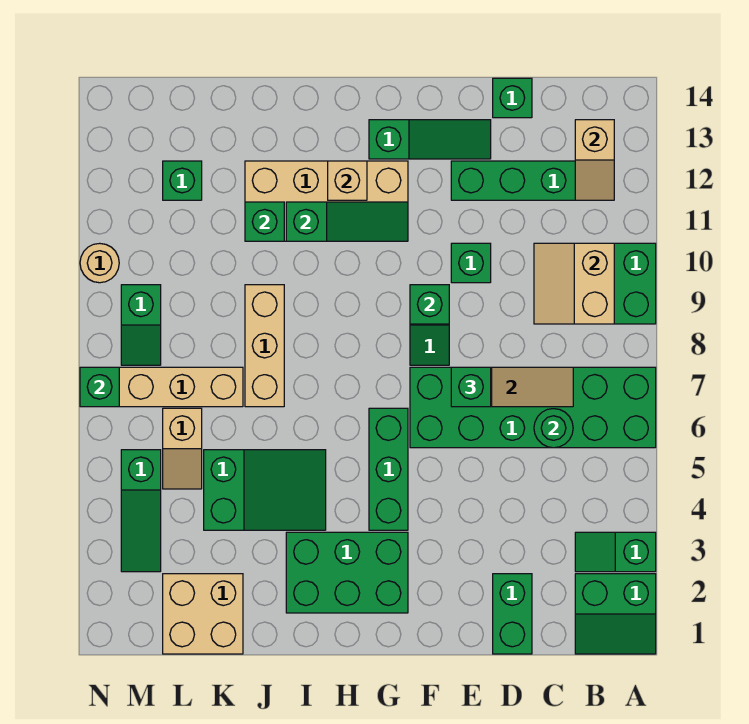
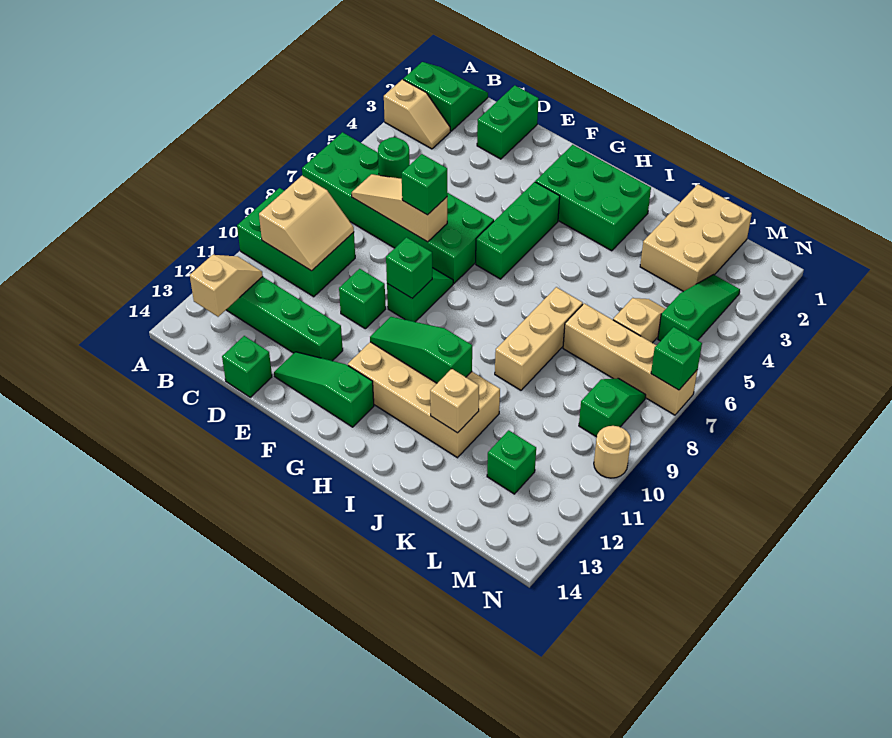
green 1x2 slope [575,532,656,572] -> tan 1x2 slope [384,79,450,149]
tan 1x1 brick [328,161,367,200] -> tan 1x1 brick moved to [430,369,479,433]
green 2x3 slope [204,450,326,530] -> none
green 1x1 brick [245,202,284,241] -> none
tan 2x2 brick [163,574,243,654] -> tan 2x3 brick [640,184,752,292]

